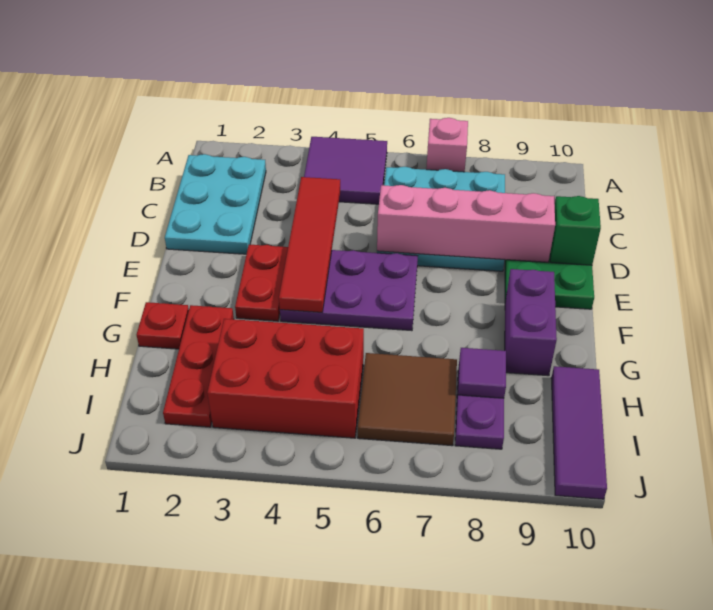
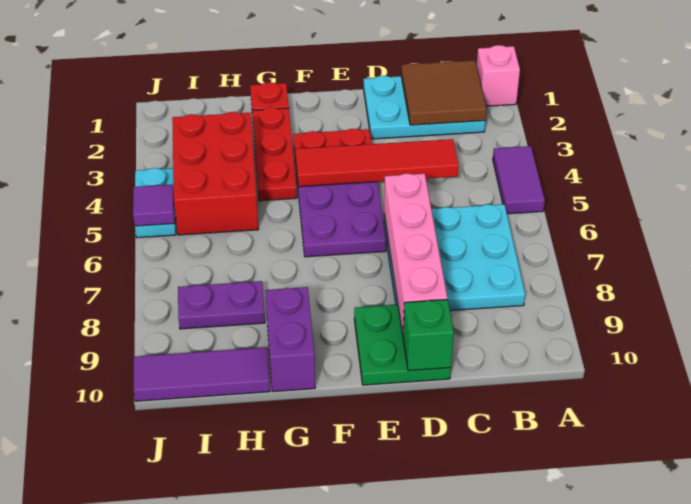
purple 2x2 tile [304,137,387,204] -> purple 1x2 tile [493,146,545,214]
pink 1x1 brick [426,118,468,172] -> pink 1x1 brick moved to [477,45,520,106]
purple 1x2 brick [505,269,557,376] -> purple 1x2 brick turned to [265,287,315,392]
red 1x3 plate [163,305,234,427] -> red 1x3 plate turned to [252,107,297,201]
brown 2x2 tile [358,353,457,446] -> brown 2x2 tile moved to [401,60,487,125]
purple 1x1 tile [458,348,506,398] -> purple 1x1 tile moved to [133,185,175,226]
none -> cyan 1x2 plate [135,168,176,238]

